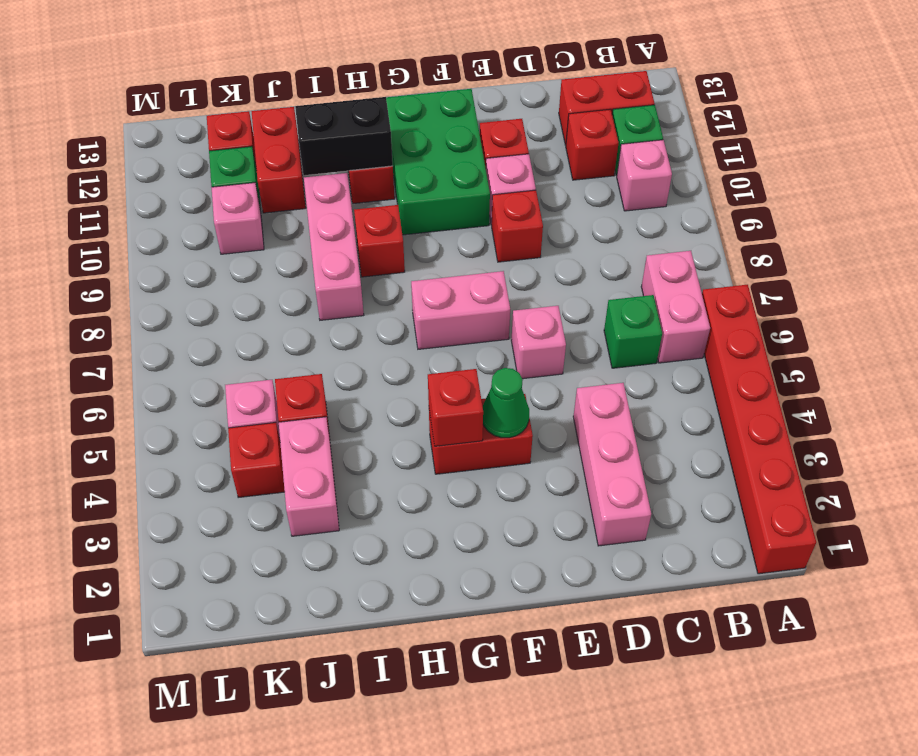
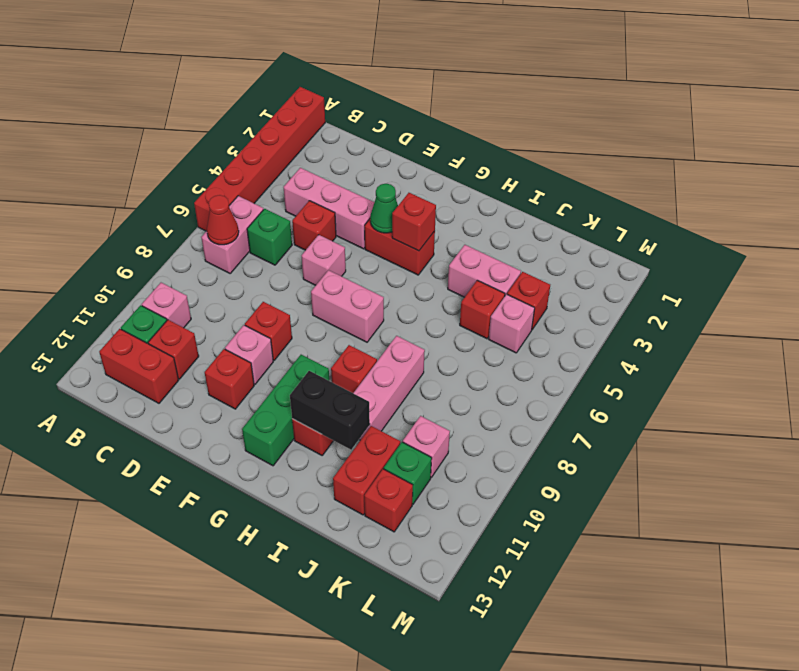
none -> red 1x1 cone [207,195,239,245]
pink 1x3 brick [573,383,651,546] -> pink 1x3 brick turned to [284,168,374,249]
none -> red 1x1 brick [292,201,336,250]
green 2x3 brick [386,89,490,235] -> green 1x3 brick [242,355,329,466]
pink 1x2 brick [279,417,339,536] -> pink 1x2 brick turned to [448,245,521,297]

